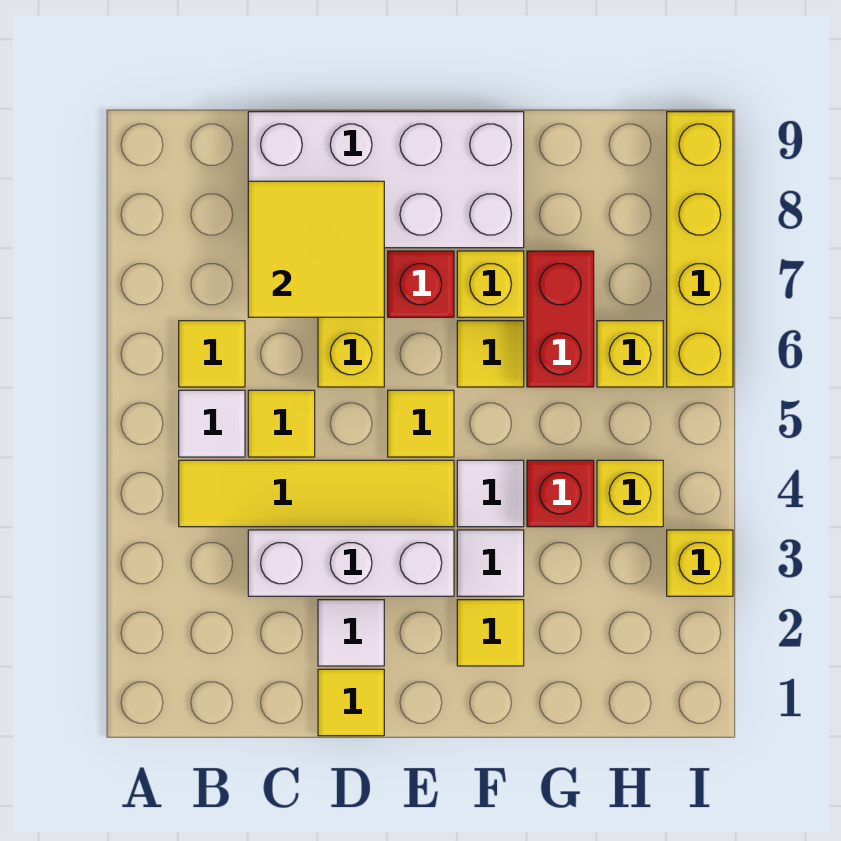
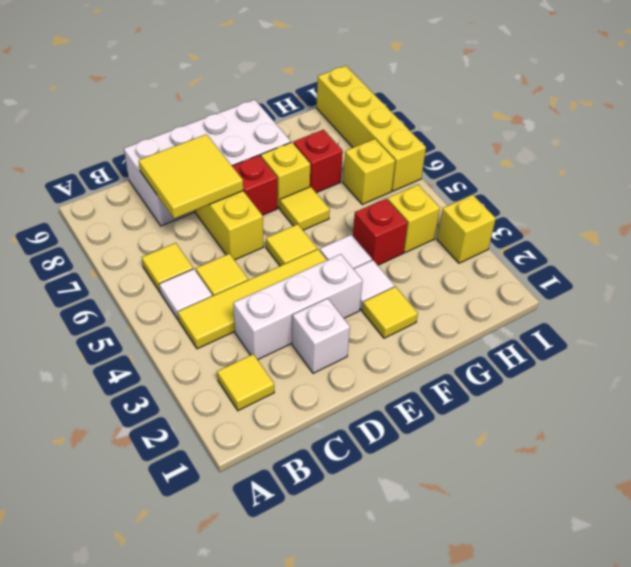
yellow 1x1 tile [318,669,384,736] -> yellow 1x1 tile moved to [217,354,274,411]
white 1x1 tile [318,600,384,666] -> white 1x1 brick [292,298,350,373]
red 1x2 brick [527,251,594,387] -> red 1x1 brick [293,130,343,193]

